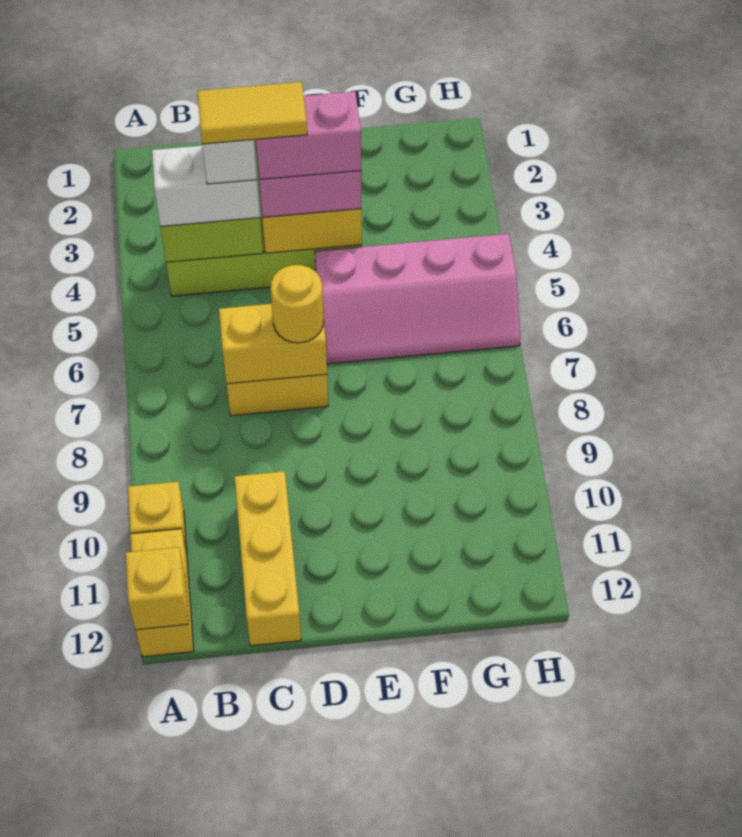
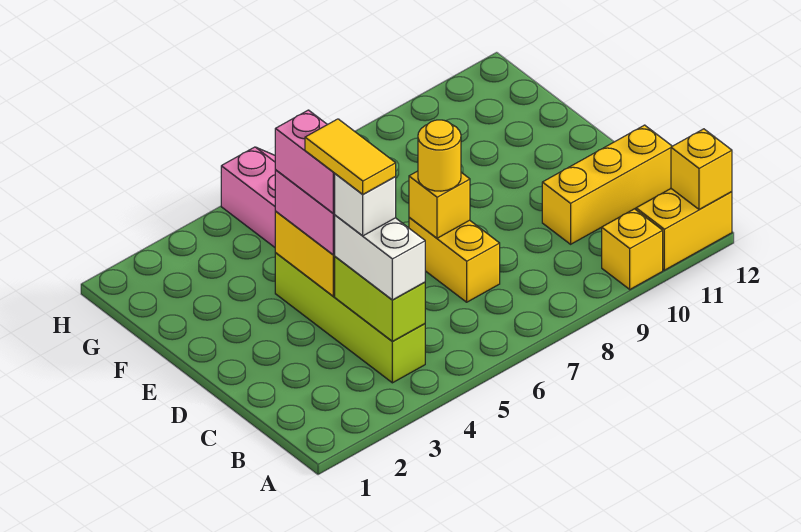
yellow 1x2 brick [219,304,327,384] -> yellow 1x1 brick [409,171,470,238]

